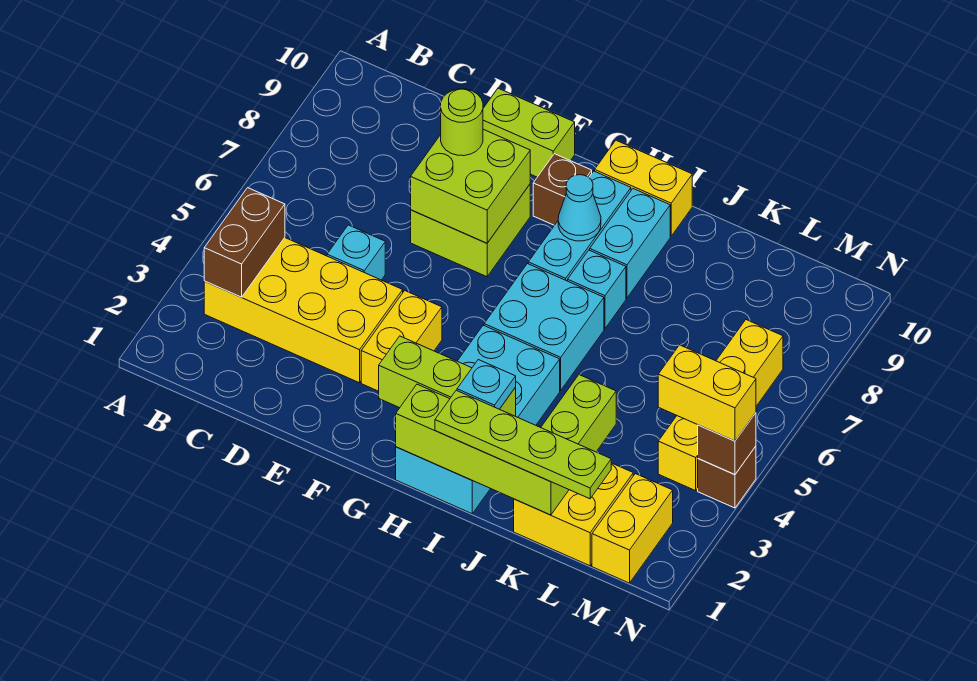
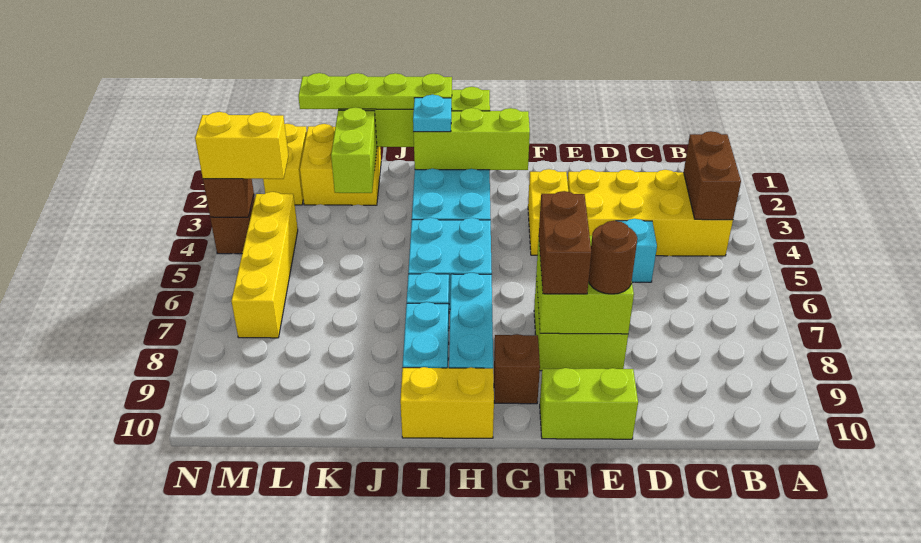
lime 1x1 round brick [441,89,483,156] -> brown 1x1 round brick [589,221,637,294]
none -> brown 1x2 brick [539,191,591,294]
cyan 1x1 cone [558,175,601,241] -> none

